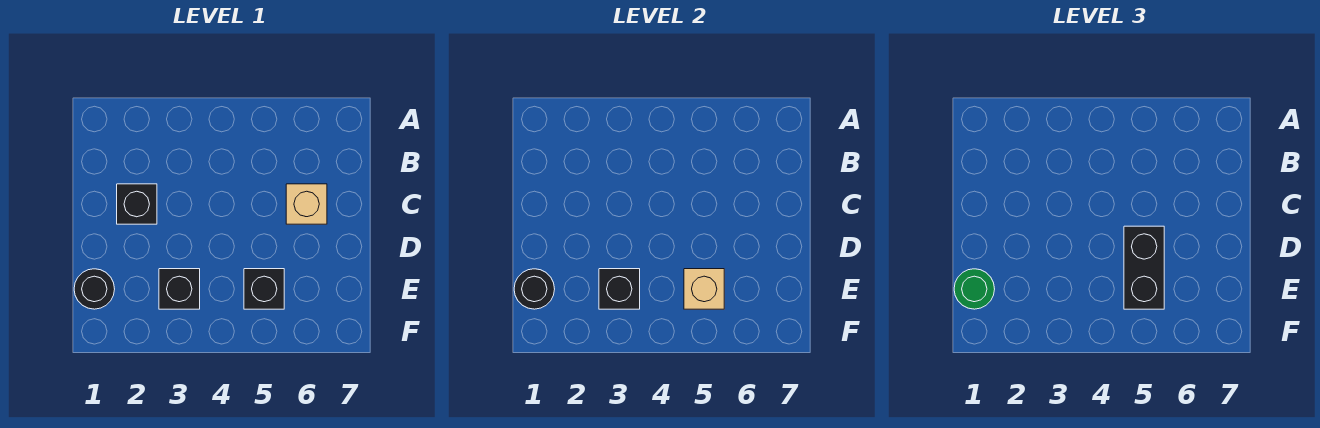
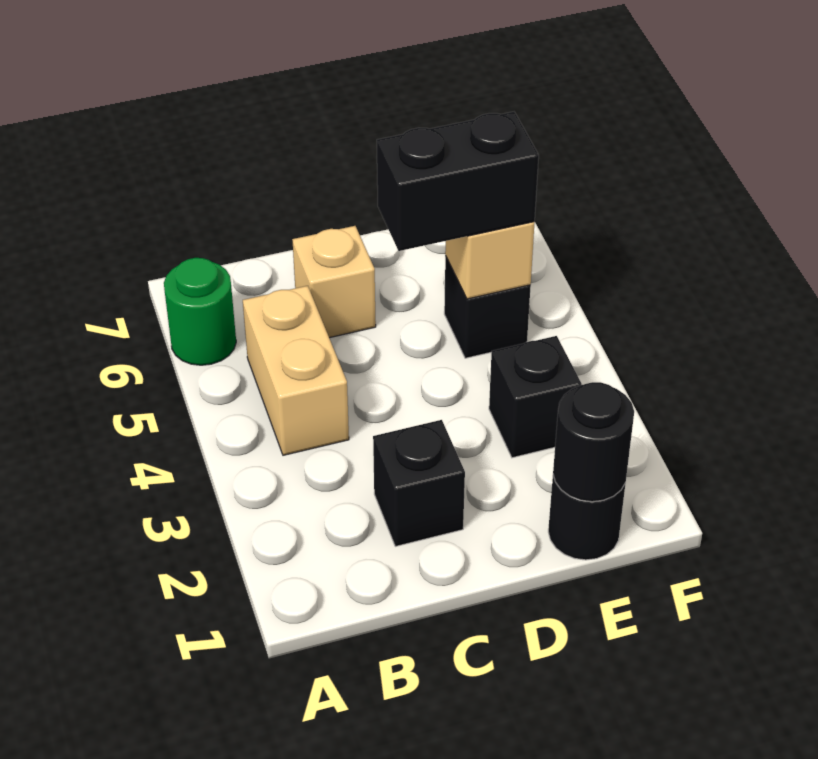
none -> tan 1x2 brick [243,286,349,455]
green 1x1 round brick [954,269,995,309] -> green 1x1 round brick moved to [164,258,236,365]
black 1x1 brick [599,269,640,309] -> none

